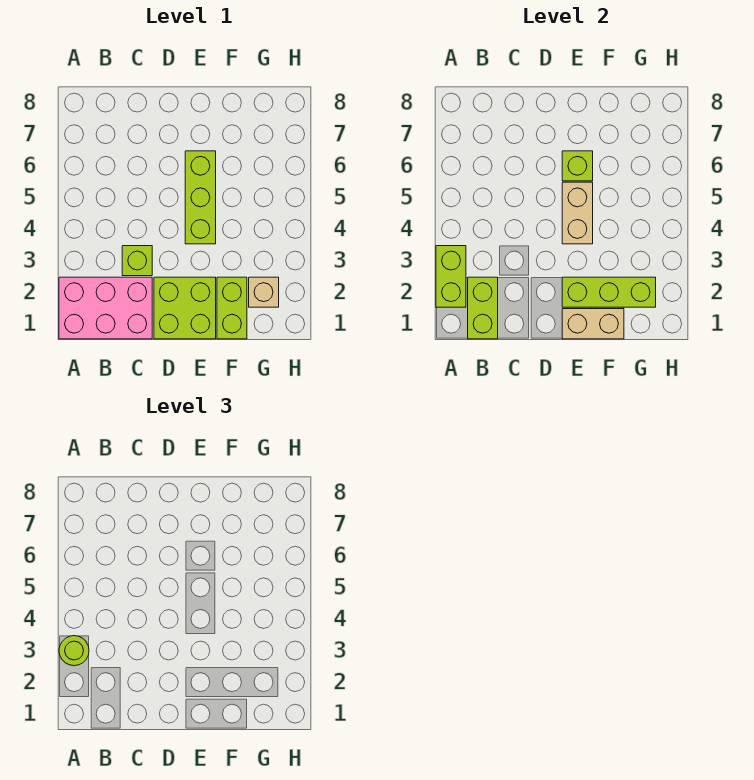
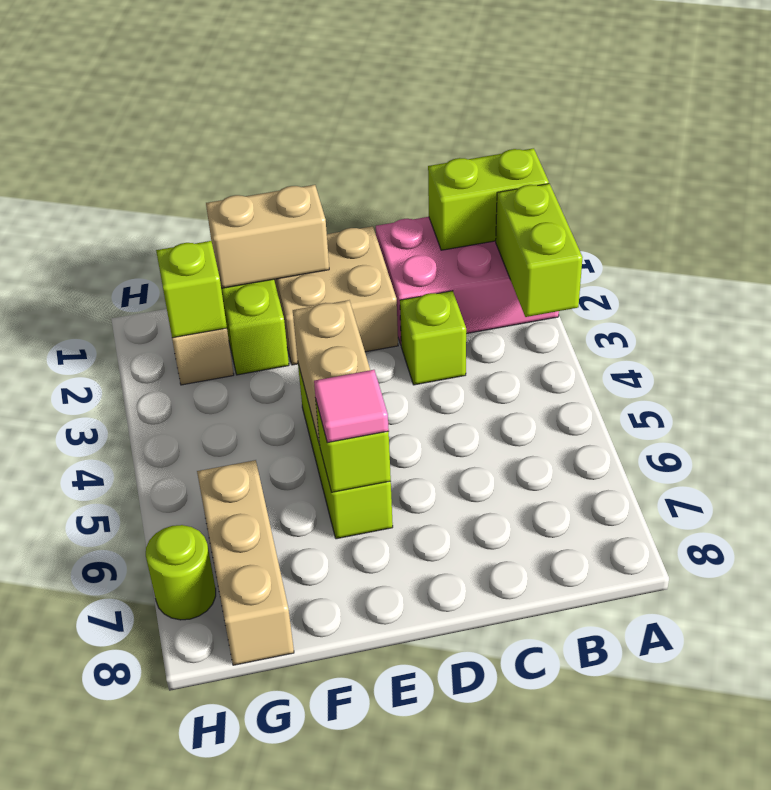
lime 1x1 round brick [59,636,89,666] -> lime 1x1 round brick moved to [146,525,216,620]
lime 1x2 brick [468,277,498,339] -> lime 1x2 brick turned to [428,148,549,250]
lime 2x2 brick [154,277,216,339] -> tan 2x2 brick [274,226,398,365]
lime 1x3 brick [562,277,656,307] -> lime 1x1 brick [156,241,227,338]
none -> pink 1x1 tile [314,370,389,443]
none -> tan 1x3 brick [197,460,294,665]

